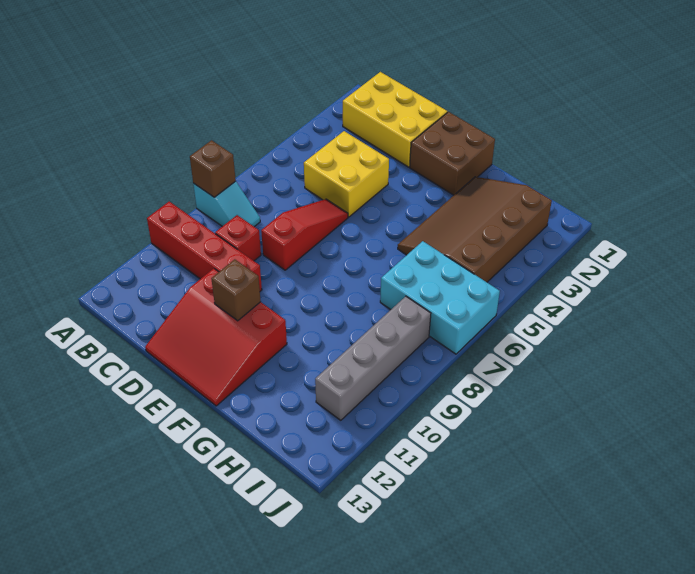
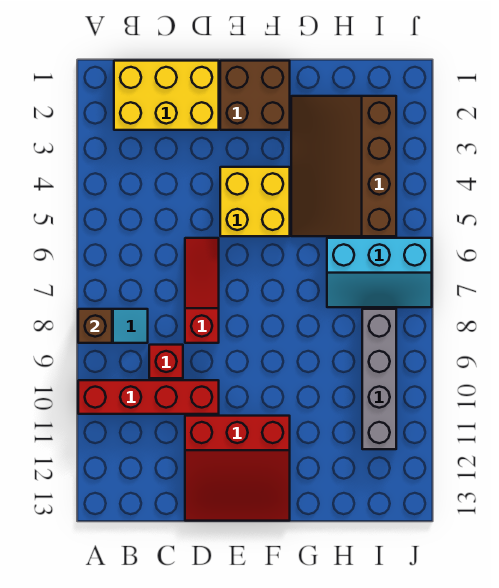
yellow 2x2 brick [304,131,389,217] -> yellow 2x2 brick moved to [220,167,290,236]
brown 1x1 brick [211,259,261,321] -> none
cyan 2x3 brick [380,241,500,354] -> cyan 2x3 slope [327,238,432,307]

